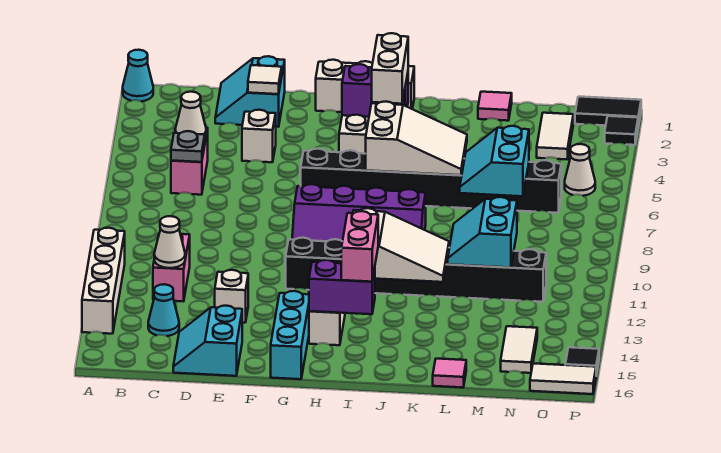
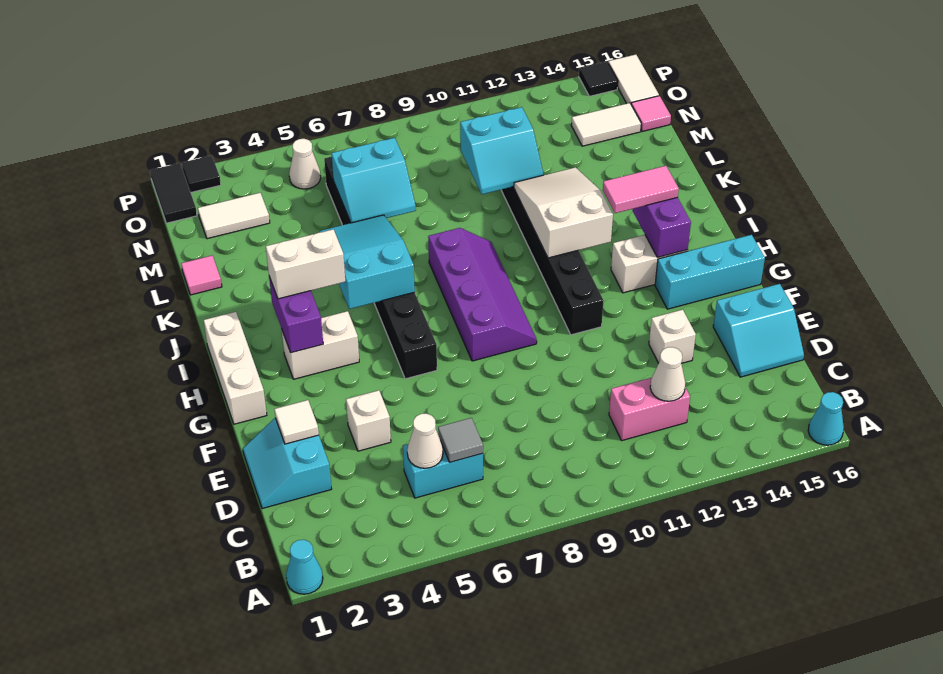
white 1x4 brick [82,228,125,334] -> none
pink 1x2 brick [171,127,208,195] -> cyan 1x2 brick [403,444,483,498]
grey 1x1 plate [171,131,205,162] -> grey 1x1 tile [438,418,483,462]
cyan 1x1 cone [148,284,179,336] -> cyan 1x1 cone moved to [808,392,844,445]
cyan 2x2 slope [215,56,285,127] -> cyan 2x2 slope turned to [243,418,331,509]
white 2x3 slope [366,102,467,175] -> cyan 2x3 slope [320,215,415,309]
pink 1x2 brick [341,211,378,282] -> pink 1x2 tile [603,166,679,213]
pink 1x1 tile [433,359,466,388] -> pink 1x1 tile moved to [631,96,671,132]

